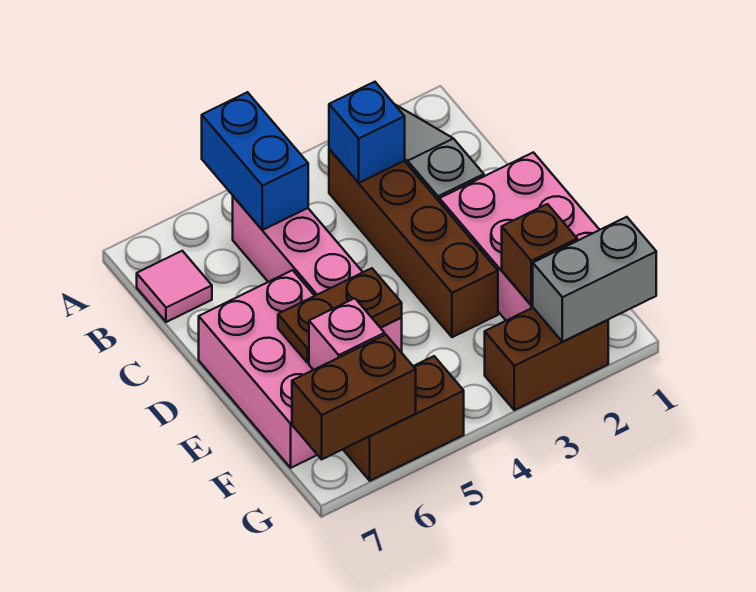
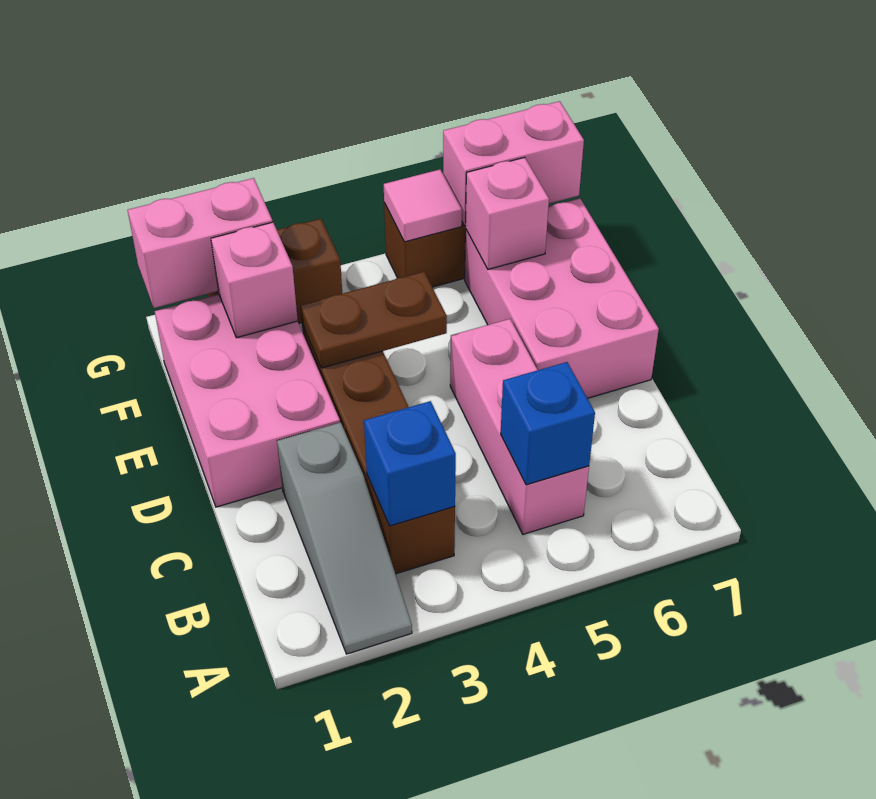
blue 1x2 brick [202,92,308,230] -> blue 1x1 brick [501,362,595,485]
pink 1x4 brick [233,196,402,353] -> pink 1x3 brick [450,319,589,534]
pink 1x1 tile [137,251,212,322] -> pink 1x1 tile moved to [384,169,462,242]
brown 1x2 plate [278,268,402,363] -> brown 1x2 plate moved to [300,272,447,368]
brown 1x1 brick [502,204,577,305] -> pink 1x1 brick [211,222,298,338]
grey 1x2 brick [533,217,656,342] -> pink 1x2 brick [128,178,272,308]
brown 1x2 brick [292,335,416,459] -> pink 1x2 brick [443,101,584,226]

